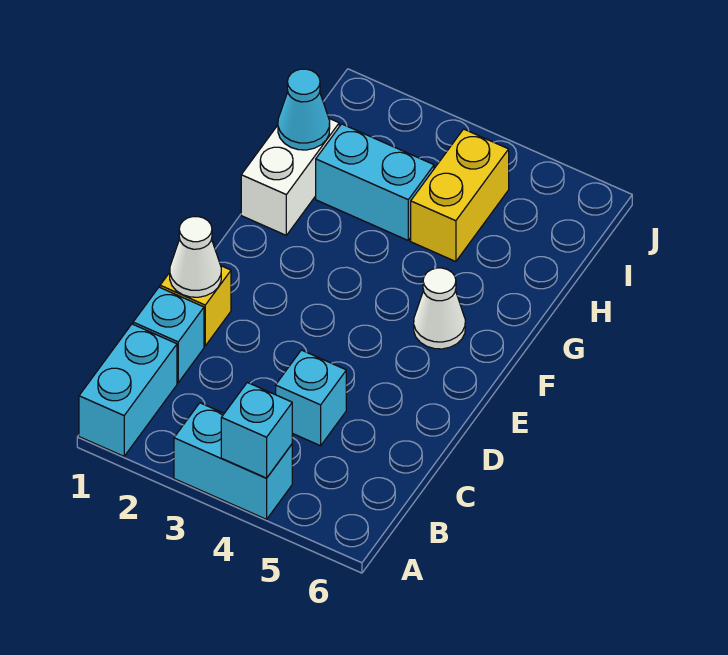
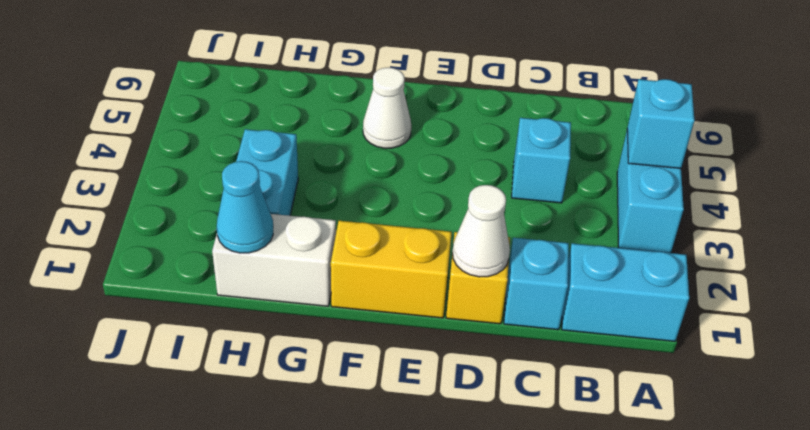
yellow 1x2 brick [411,129,509,262] -> yellow 1x2 brick moved to [331,221,452,318]

